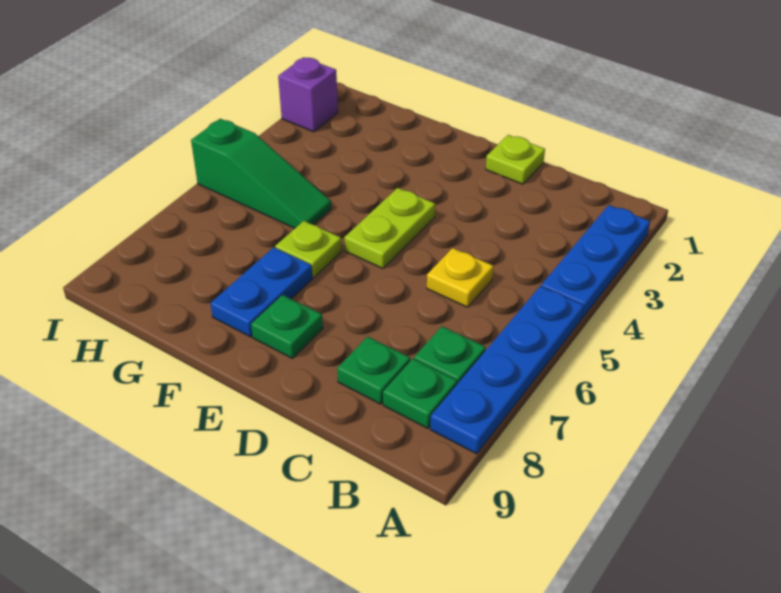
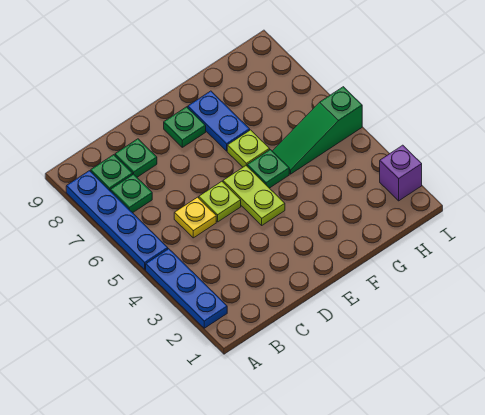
lime 1x1 plate [486,135,545,184] -> lime 1x1 plate moved to [199,181,241,222]
none -> green 1x1 plate [247,150,289,188]

